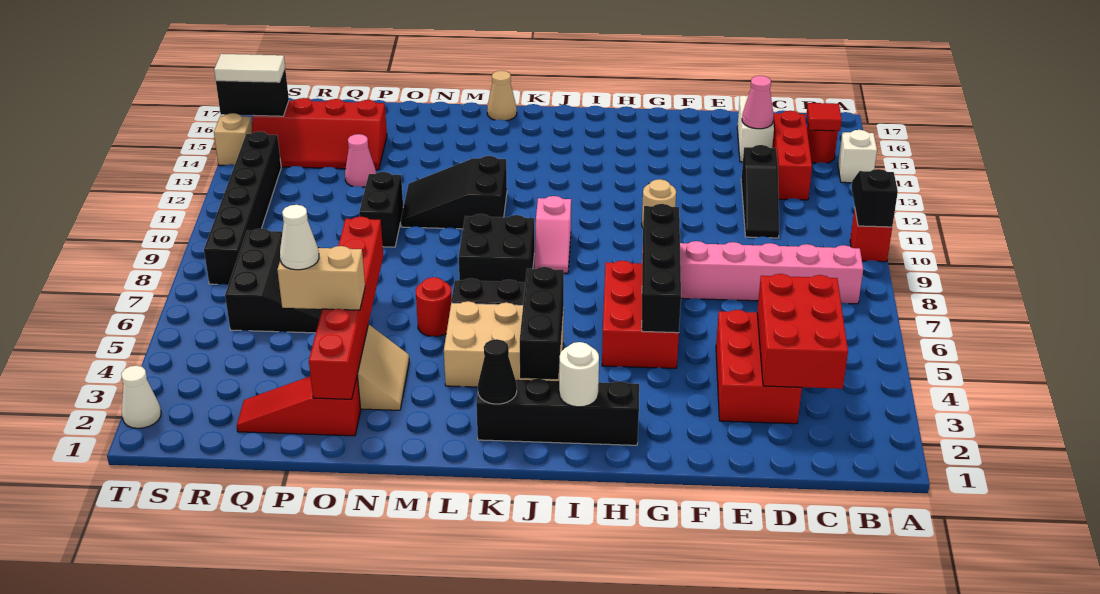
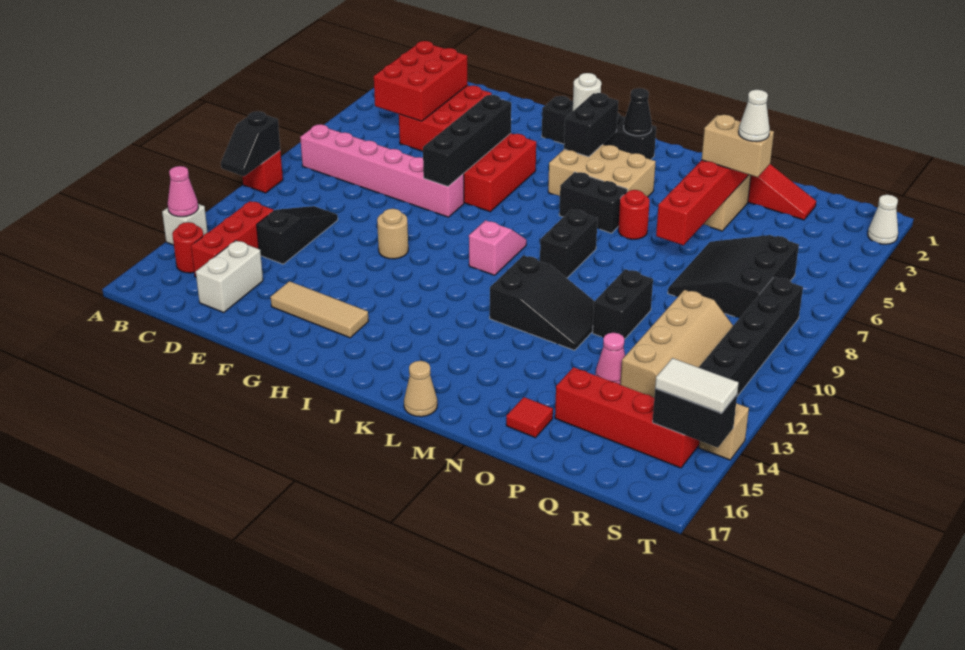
red 1x1 tile [807,103,842,131] -> red 1x1 tile moved to [506,397,553,438]
pink 1x1 cone [742,76,774,129] -> pink 1x1 cone moved to [168,166,198,217]
none -> tan 1x3 tile [271,281,369,338]
black 1x3 brick [520,267,564,379] -> black 1x2 brick [564,93,618,157]
black 2x2 brick [459,214,534,282] -> black 1x2 brick [540,210,598,278]
none -> tan 2x4 slope [620,290,733,397]

